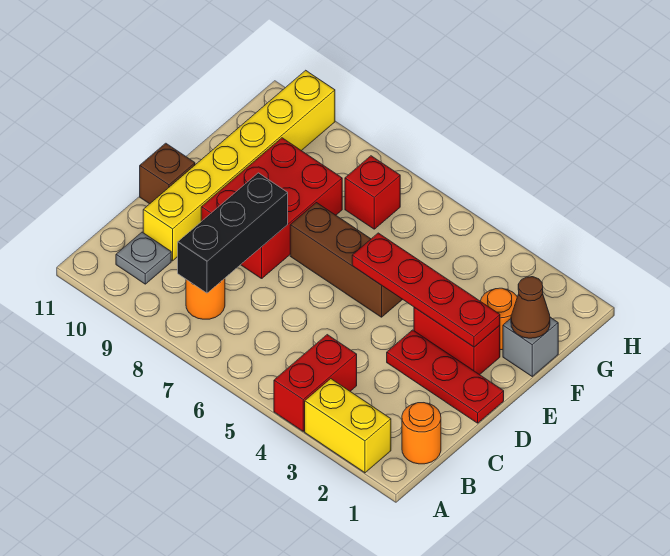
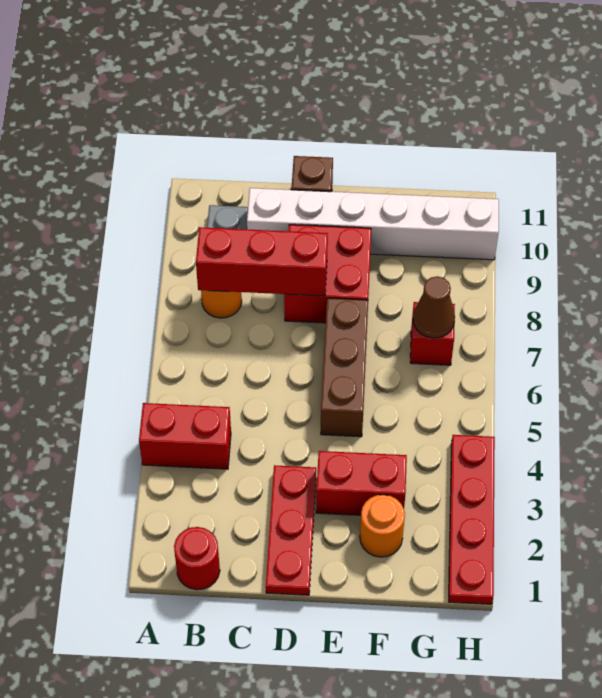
yellow 1x2 brick [305,379,391,473] -> none
orange 1x1 round brick [402,403,441,464] -> red 1x1 round brick [174,527,220,590]
black 1x3 brick [178,173,288,293] -> red 1x3 brick [196,227,328,296]
yellow 1x6 brick [143,70,335,261] -> white 1x6 brick [247,188,499,260]
red 2x3 brick [201,138,342,279] -> red 2x2 brick [284,225,371,323]
red 1x2 brick [414,307,500,375] -> red 1x2 brick turned to [316,451,407,515]
red 1x4 plate [352,233,500,347] -> red 1x4 plate moved to [449,435,495,604]
grey 1x1 brick [503,317,558,376] -> none
brown 1x1 cone [511,277,550,338] -> brown 1x1 cone moved to [413,276,455,338]

